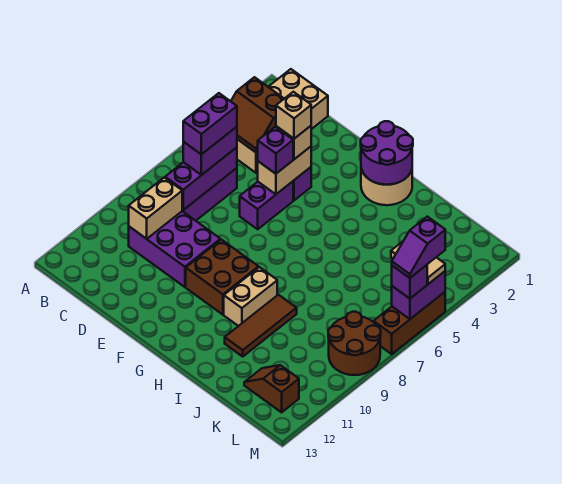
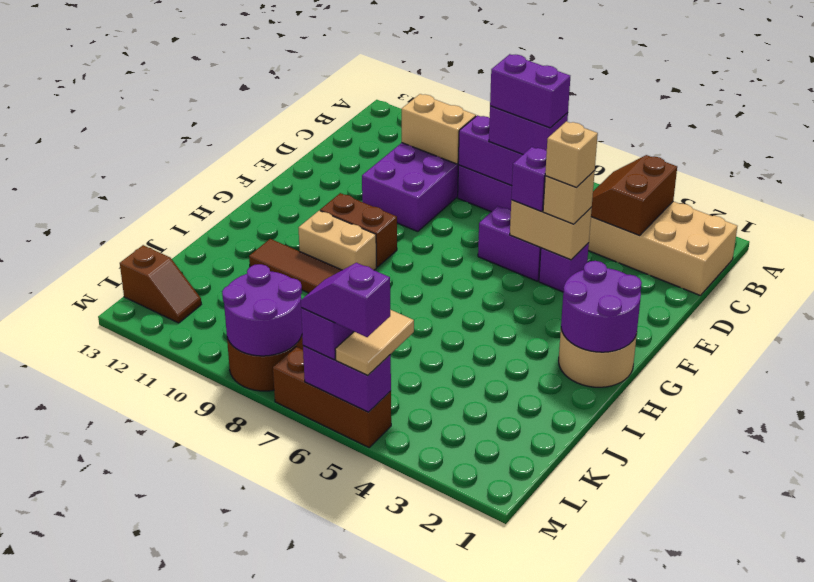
brown 2x2 brick [186,240,258,315] -> brown 1x2 brick [320,193,397,267]
brown 1x2 slope [244,365,299,412] -> brown 1x2 slope turned to [120,245,201,323]
none -> purple 2x2 round brick [222,264,302,356]

